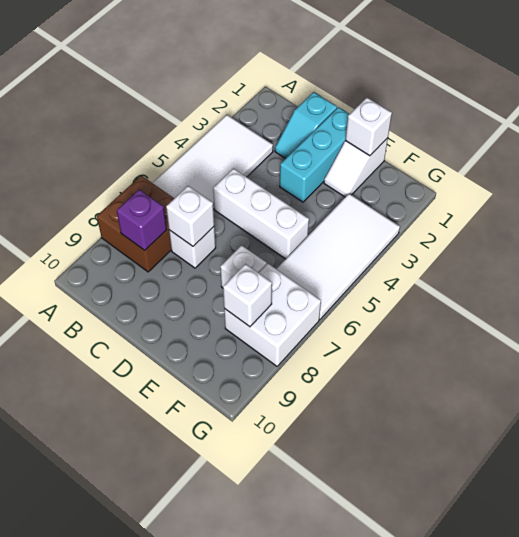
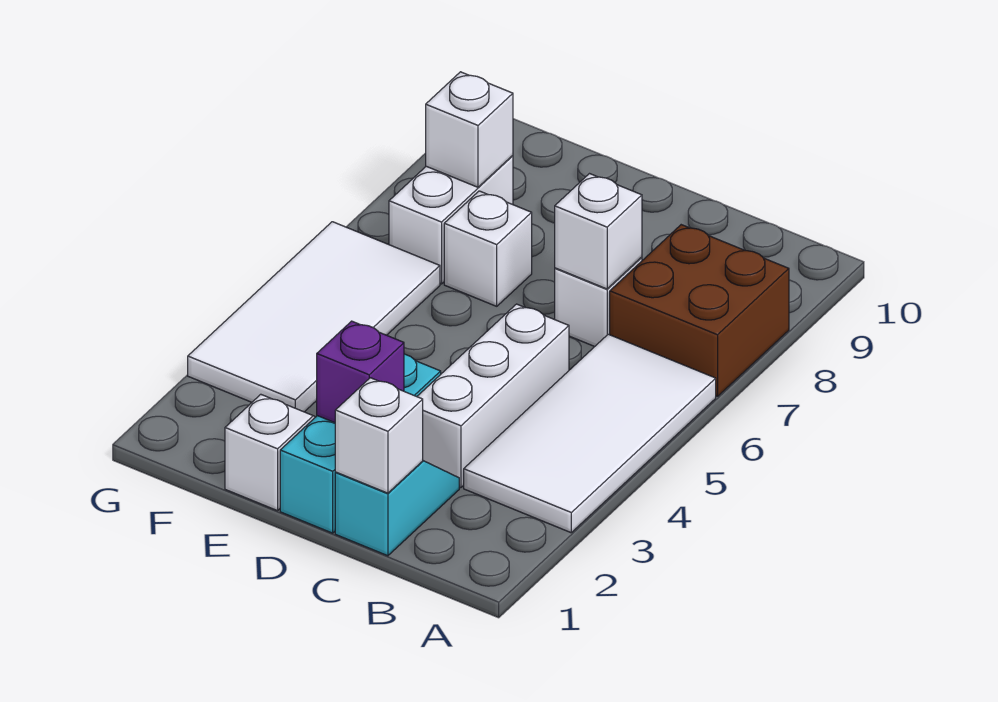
purple 1x1 brick [117,189,167,250] -> purple 1x1 brick moved to [317,321,404,423]
white 1x3 brick [213,169,309,259] -> white 1x3 brick turned to [417,304,569,488]
white 1x1 brick [345,98,392,156] -> white 1x1 brick moved to [335,378,423,493]
white 2x2 brick [224,264,321,366] -> white 1x2 brick [389,156,513,284]

